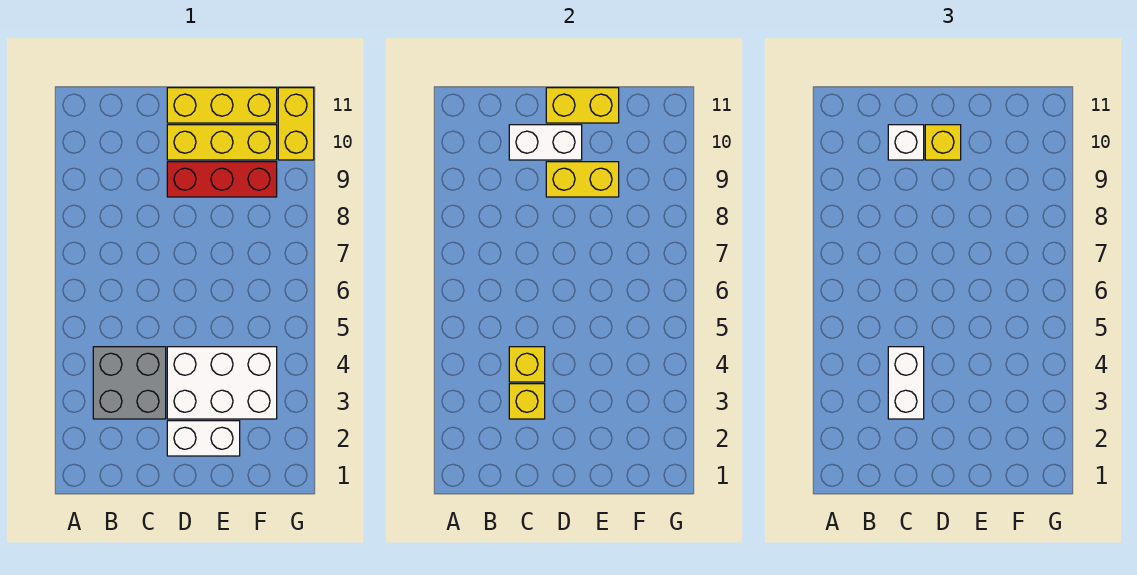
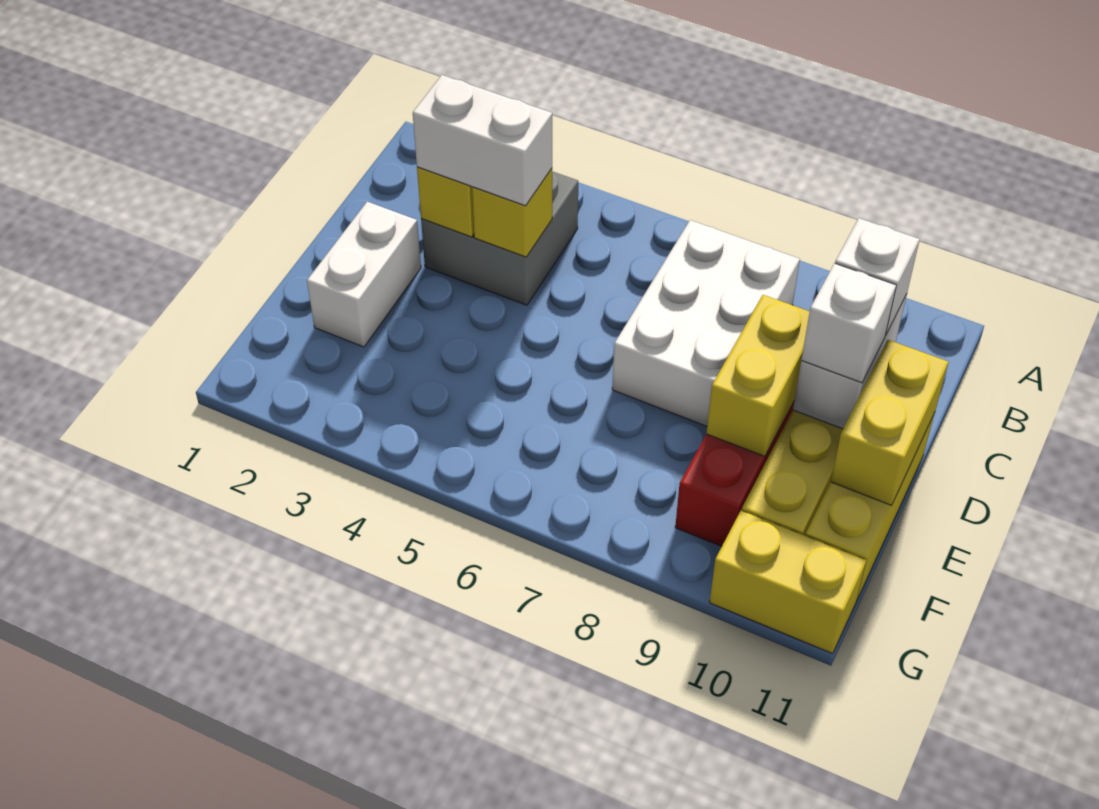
white 2x3 brick [167,347,277,419] -> white 2x3 brick moved to [612,220,800,426]
yellow 1x1 brick [925,125,961,160] -> white 1x1 brick [801,263,896,383]

